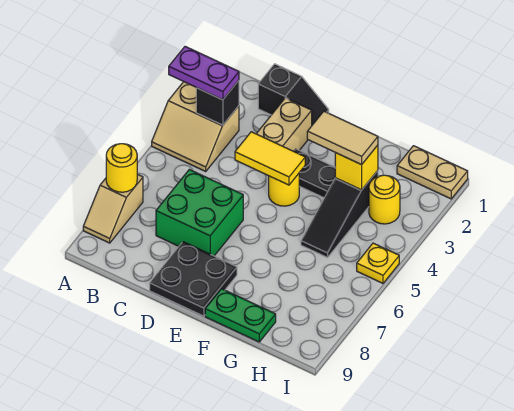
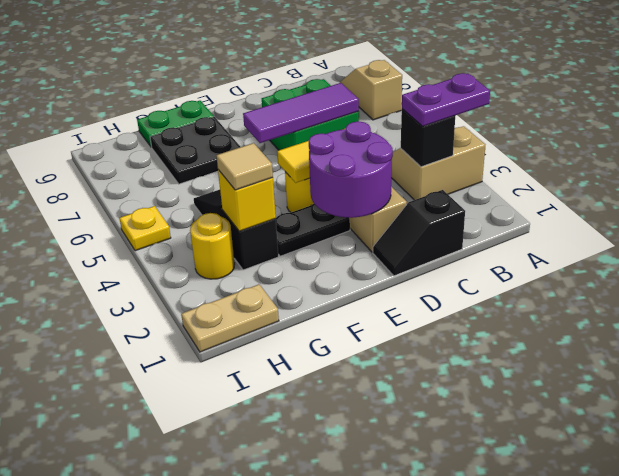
yellow 1x1 round brick [106,144,137,192] -> none
none -> purple 1x3 tile [243,83,359,143]
none -> purple 2x2 round brick [309,121,393,218]
black 2x2 plate [150,242,237,316] -> black 2x2 plate moved to [150,117,240,184]
tan 1x2 tile [307,111,378,165] -> tan 1x1 tile [216,143,273,190]

